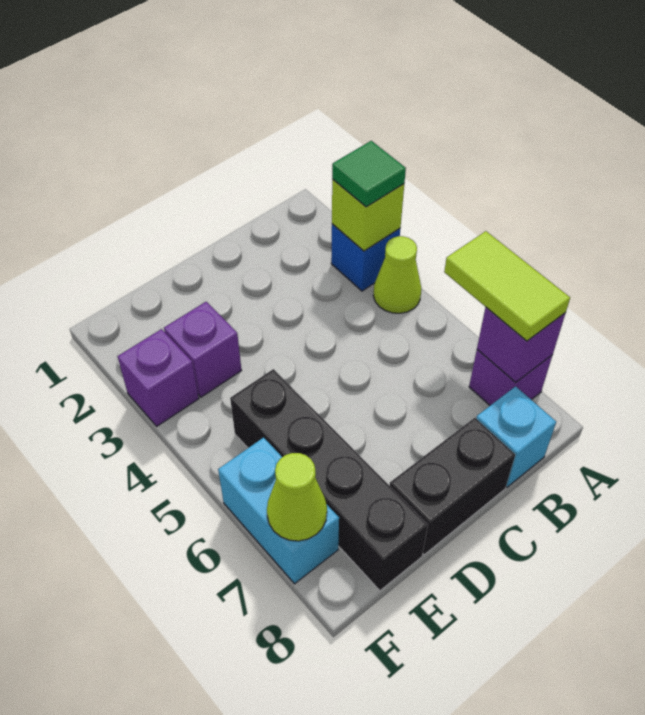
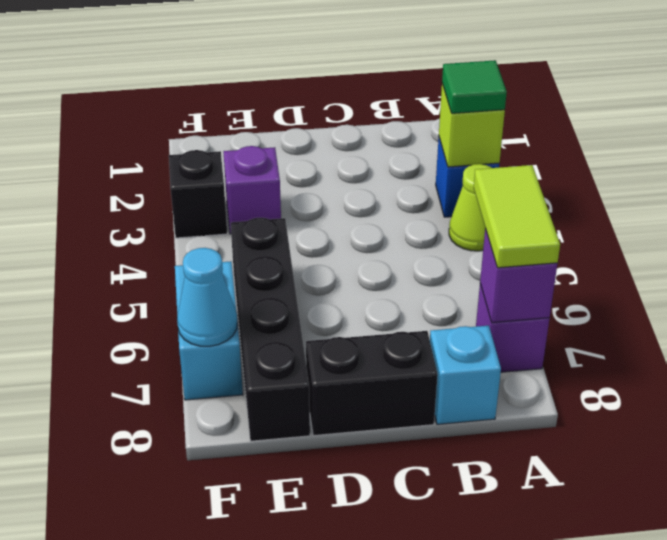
purple 1x1 brick [118,329,199,426] -> black 1x1 brick [169,150,227,238]
lime 1x1 cone [267,453,327,541] -> cyan 1x1 cone [177,248,237,346]

